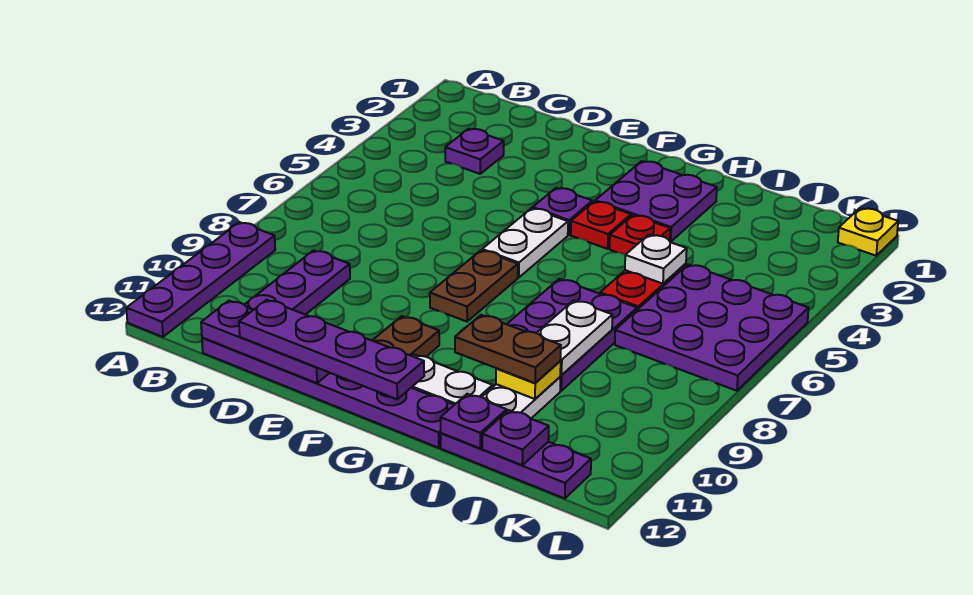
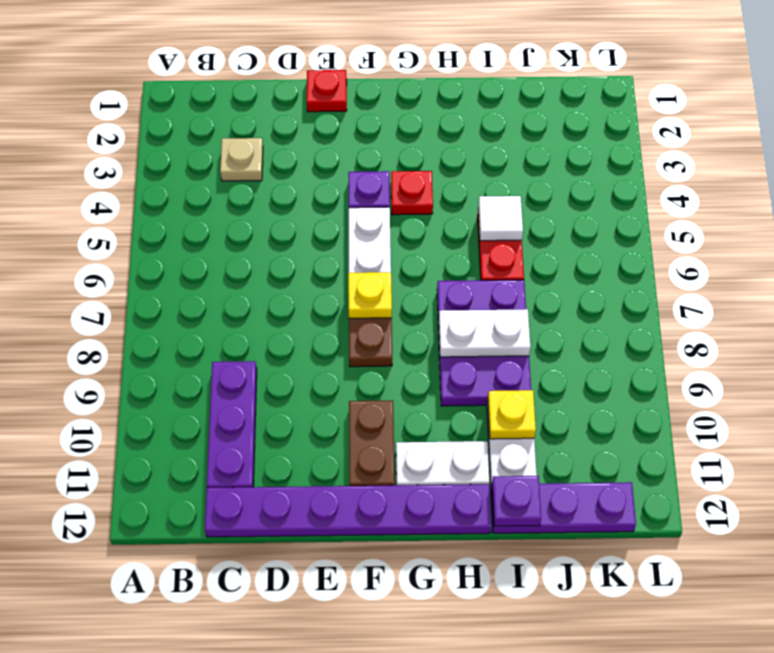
purple 1x4 plate [126,222,275,337] -> none
purple 1x1 plate [445,129,504,174] -> tan 1x1 plate [220,138,263,181]
purple 1x3 plate [201,301,329,383] -> none
purple 1x4 plate [239,300,424,399] -> none
purple 2x2 plate [595,161,717,242] -> none
red 1x1 plate [610,215,670,255] -> red 1x1 plate moved to [307,70,347,112]
brown 1x2 plate [455,315,561,383] -> none
white 1x1 plate [625,235,687,284] -> white 1x1 tile [478,196,523,241]
white 1x2 plate [537,300,612,375] -> white 1x2 plate turned to [439,309,530,357]
purple 3x3 plate [615,264,808,391] -> none
purple 1x1 plate [482,410,549,465] -> none
yellow 1x1 plate [838,208,898,256] -> yellow 1x1 plate moved to [348,272,392,318]

